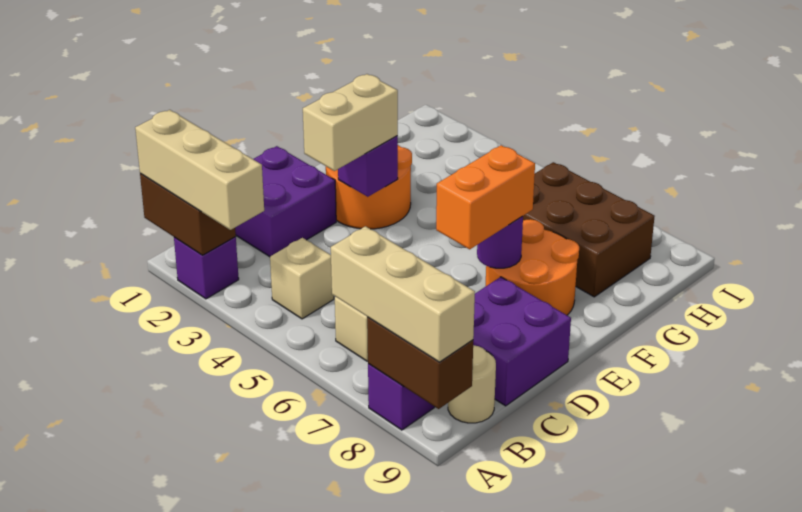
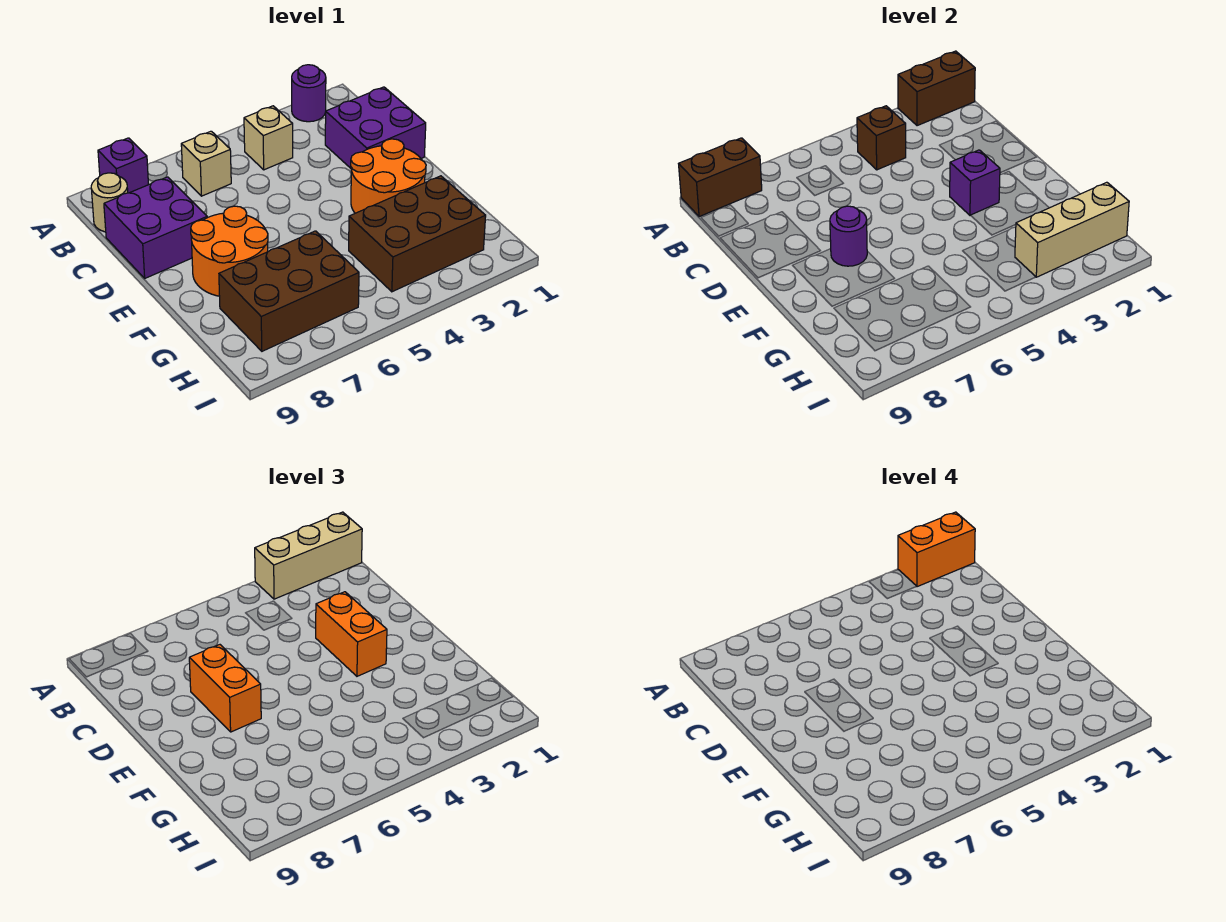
none -> orange 1x2 brick [898,512,975,587]
purple 1x1 brick [174,237,239,299] -> purple 1x1 round brick [292,65,326,122]
tan 1x3 brick [331,226,475,362] -> tan 1x3 brick moved to [1015,182,1129,277]
none -> brown 1x1 brick [857,106,906,170]
tan 1x2 brick [303,74,398,171] -> orange 1x2 brick [316,592,387,676]
none -> brown 2x3 brick [349,176,486,292]

